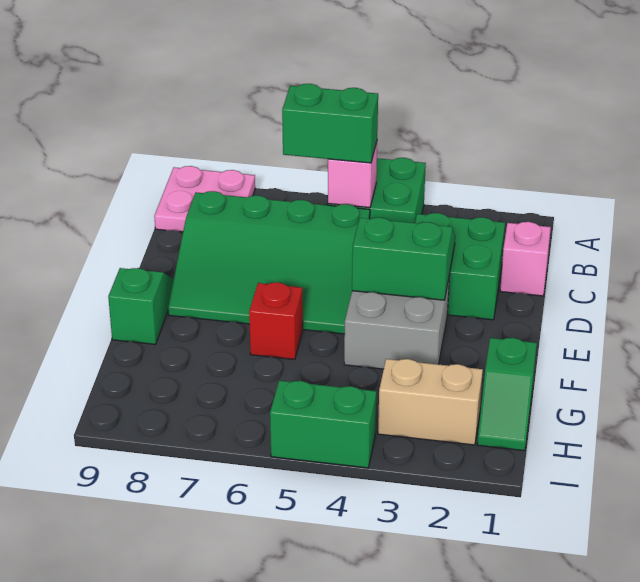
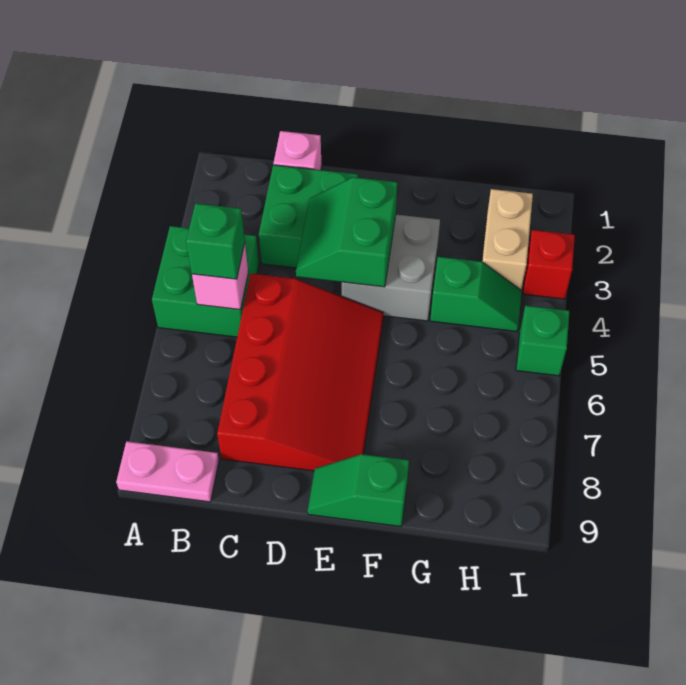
pink 2x2 plate [154,166,255,232] -> pink 1x2 plate [116,441,219,502]
green 1x2 brick [282,84,378,163] -> green 1x1 brick [186,203,245,279]
green 3x4 slope [168,191,370,334] -> red 3x4 slope [217,274,384,471]
red 1x1 brick [249,282,303,360] -> red 1x1 brick moved to [523,230,575,299]
green 1x2 slope [477,338,537,451] -> green 1x2 slope moved to [430,257,522,331]
green 1x2 brick [270,380,376,468] -> green 1x1 brick [516,305,569,376]

